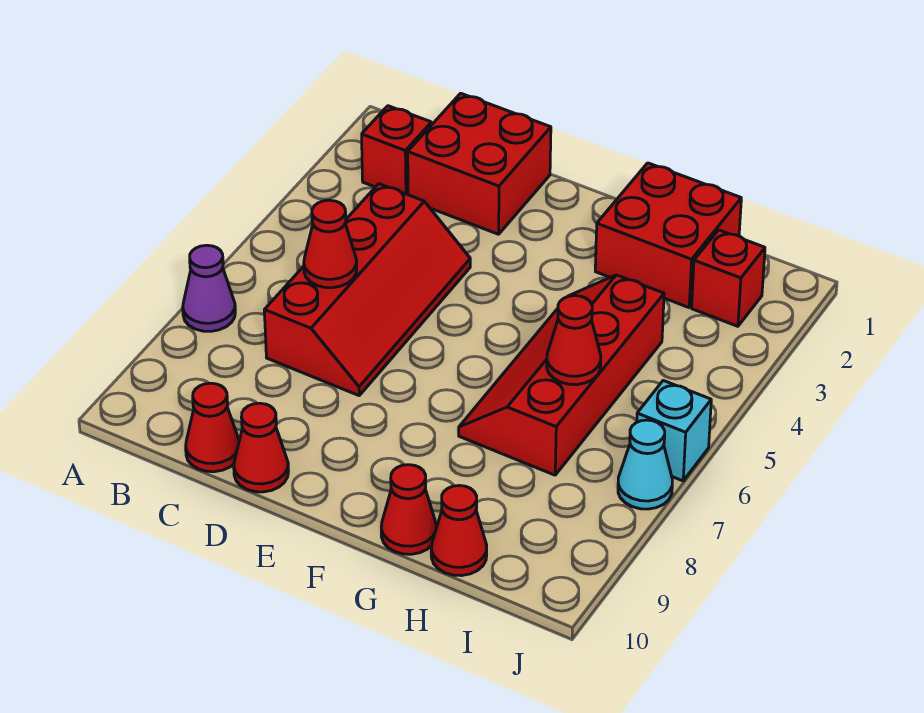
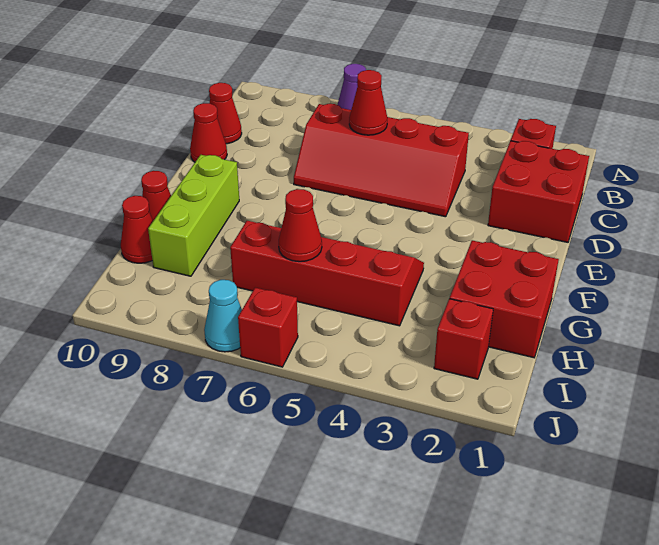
none -> lime 1x3 brick [148,155,239,276]
cyan 1x1 brick [637,381,711,481] -> red 1x1 brick [238,288,298,367]

